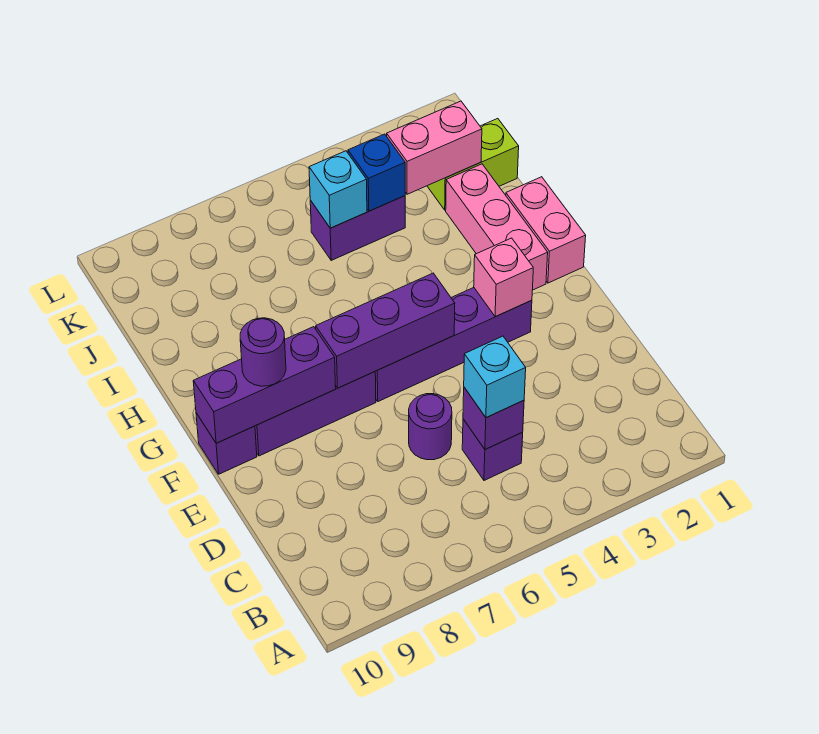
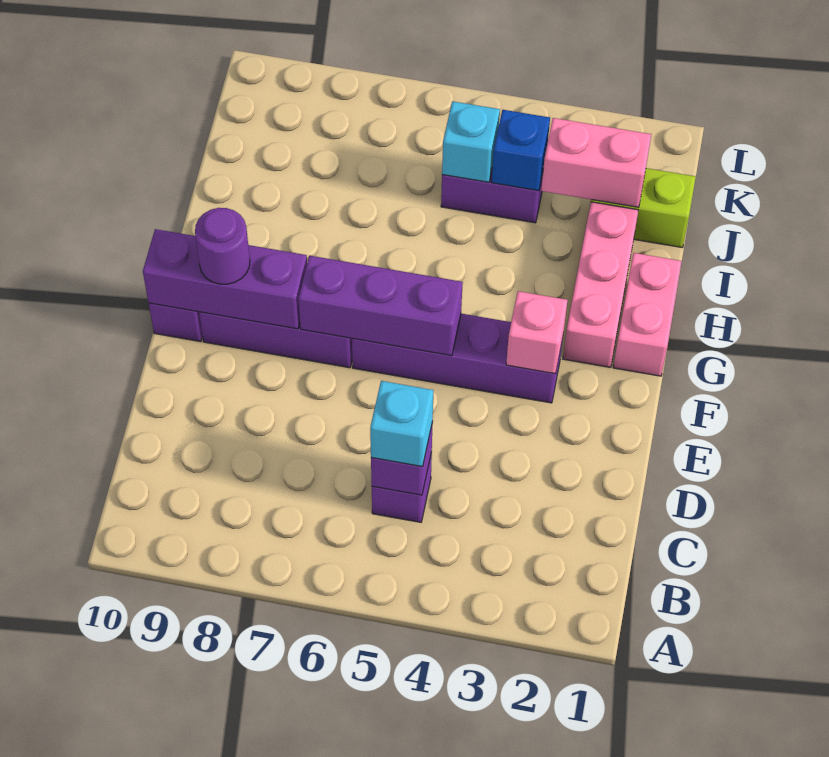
purple 1x1 round brick [409,394,452,460] -> none

